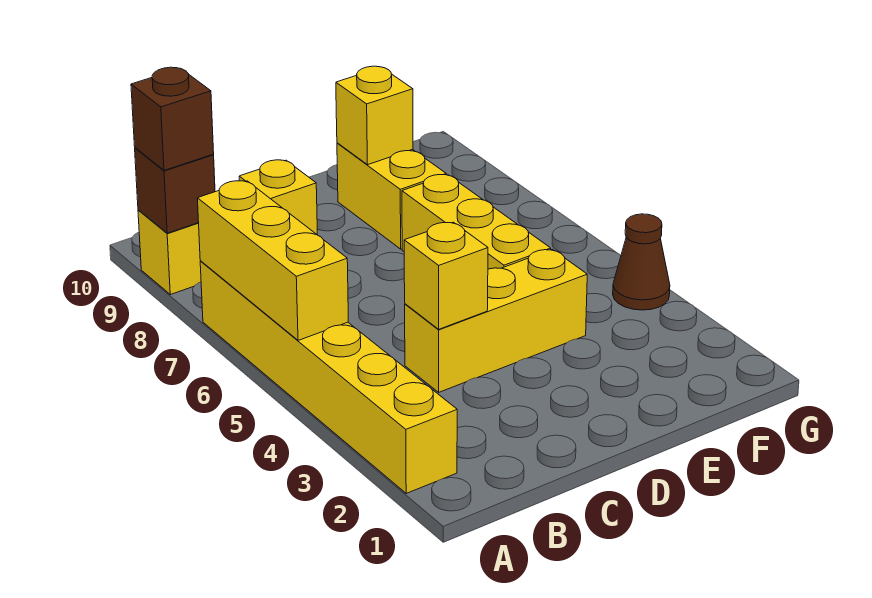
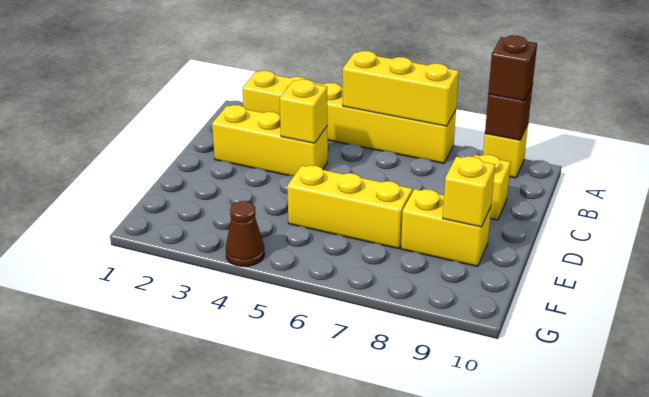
yellow 1x3 brick [405,249,587,392] -> yellow 1x3 brick turned to [212,105,328,176]

